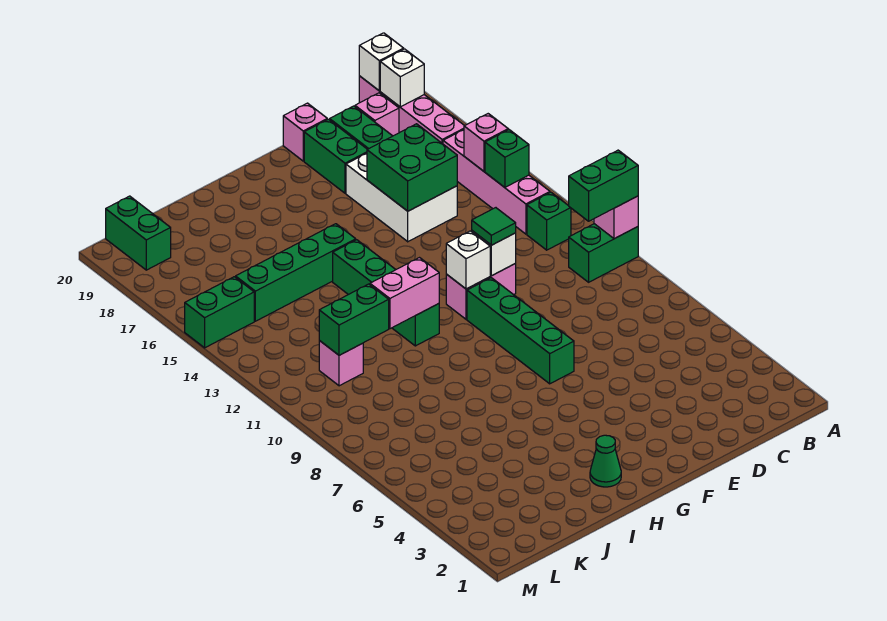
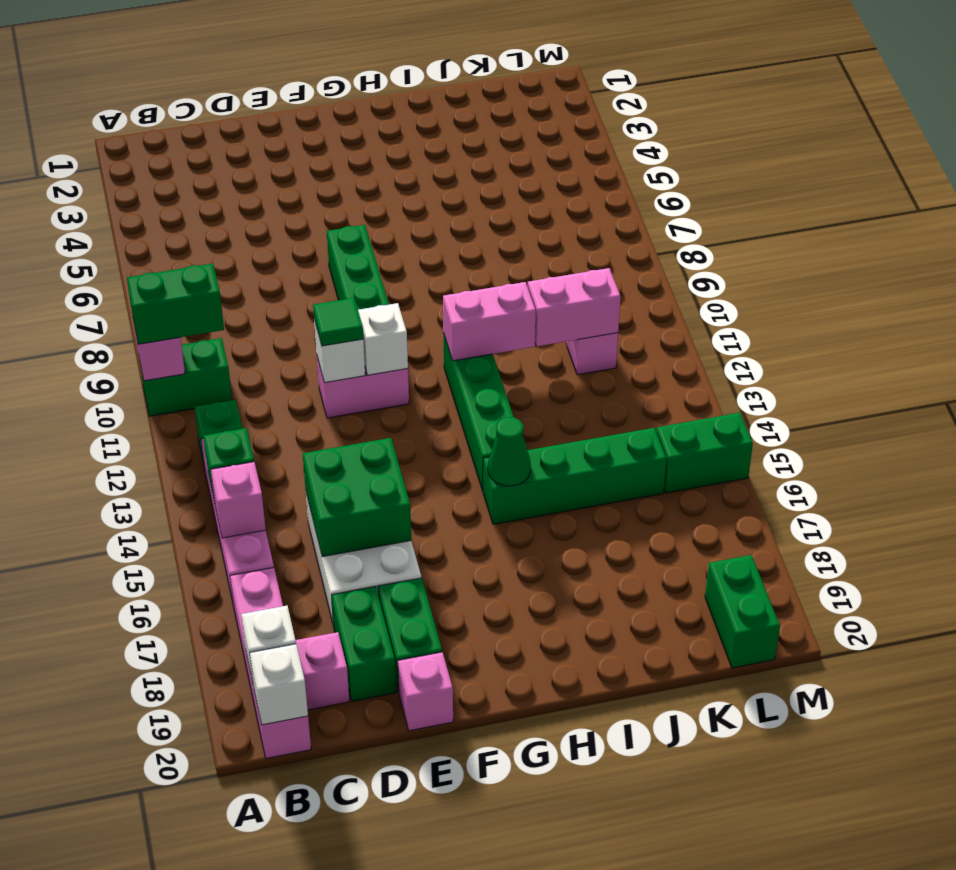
green 1x1 cone [590,435,621,487] -> green 1x1 cone moved to [488,417,531,486]
green 1x2 brick [319,284,389,355] -> pink 1x2 brick [528,268,621,346]

